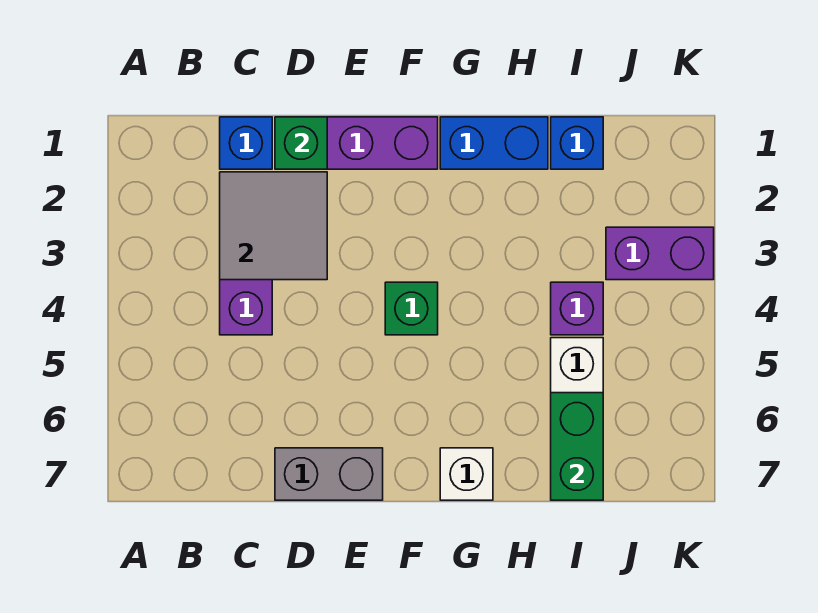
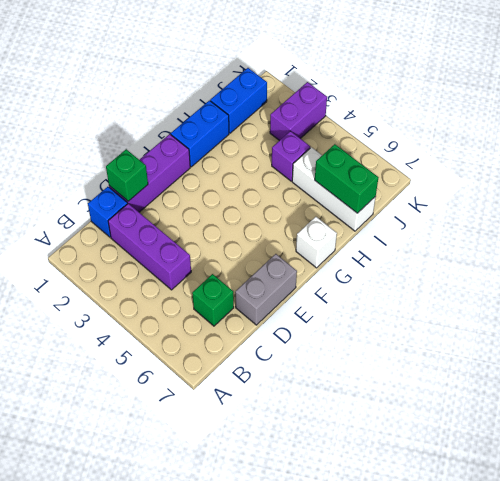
grey 2x2 tile [220,172,327,280] -> none
green 1x1 brick [385,282,438,335] -> green 1x1 brick moved to [192,274,234,326]
blue 1x1 brick [551,117,603,169] -> blue 1x2 brick [210,68,267,133]

